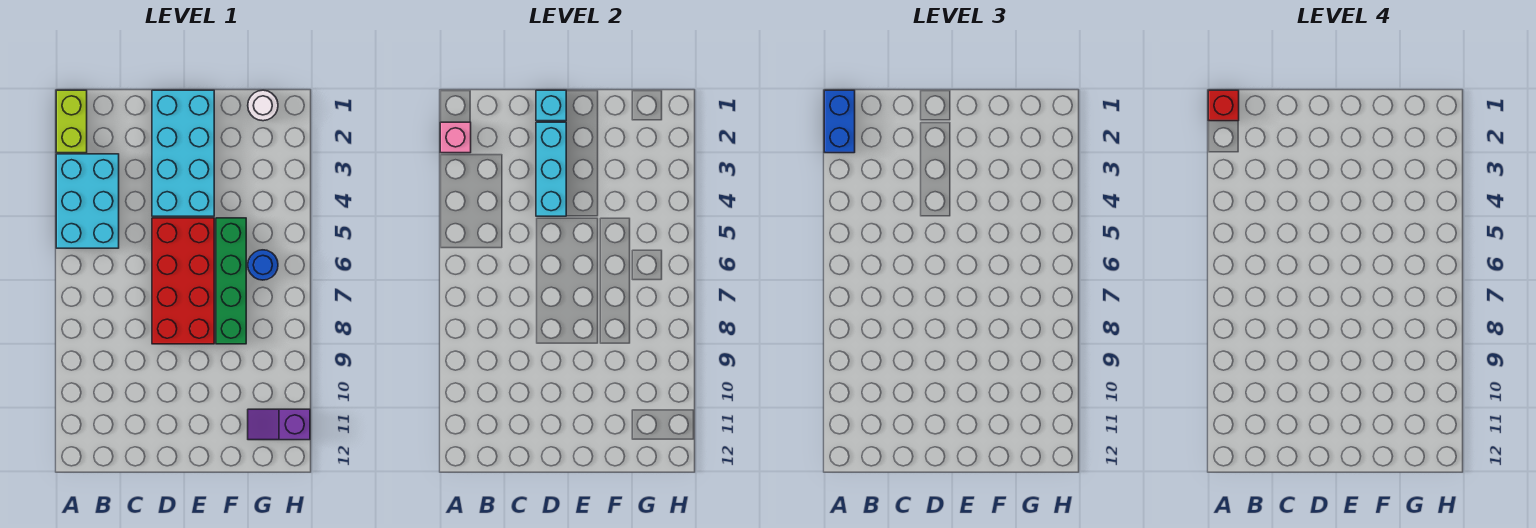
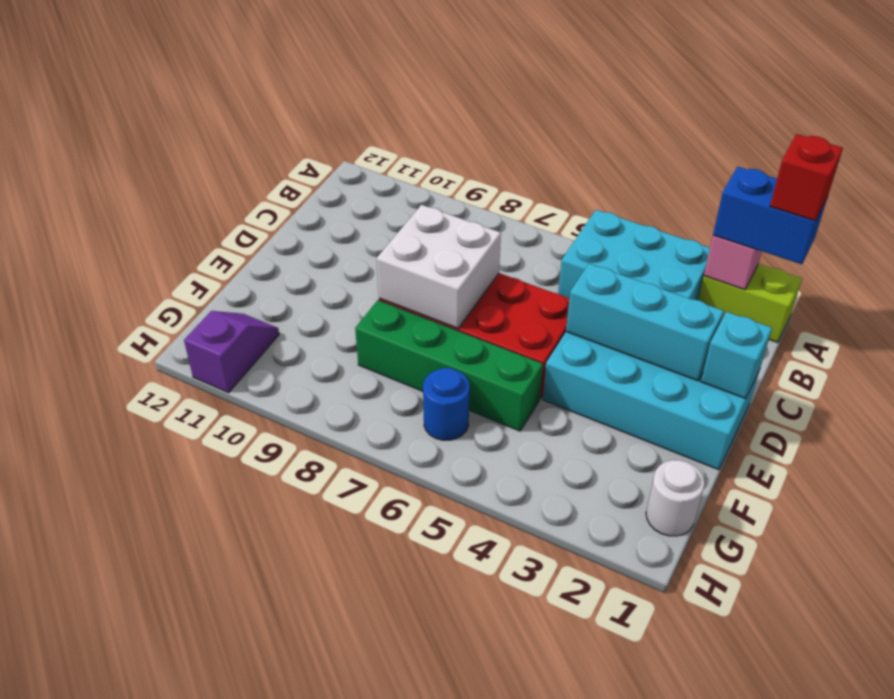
none -> white 2x2 brick [377,205,501,329]

